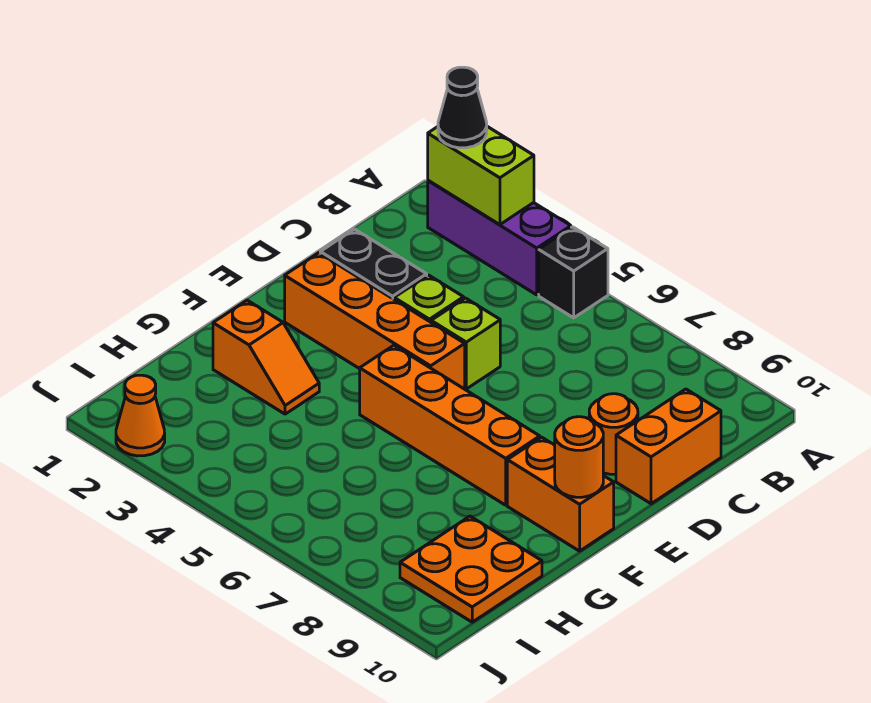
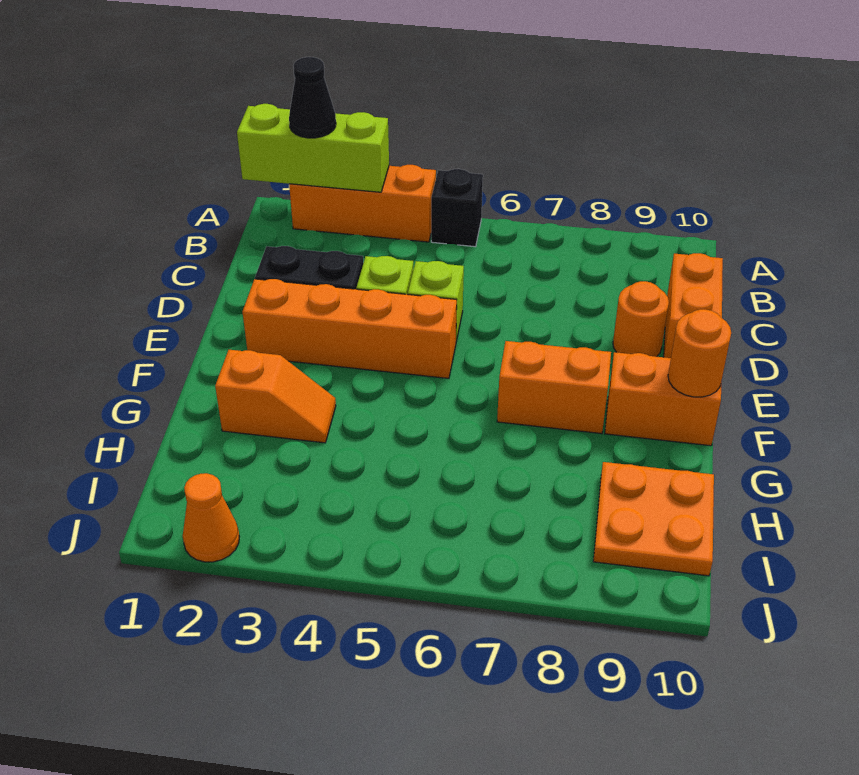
purple 1x3 brick [428,180,571,295] -> orange 1x3 brick [289,165,436,242]
lime 1x2 brick [428,127,534,225] -> lime 1x3 brick [237,104,389,192]
orange 1x4 brick [360,345,540,505] -> orange 1x2 brick [497,341,611,434]

